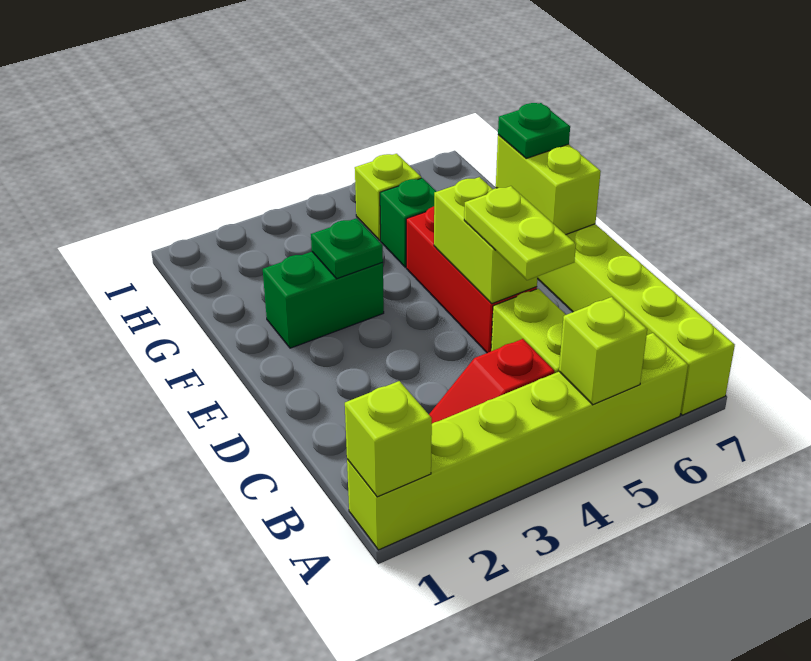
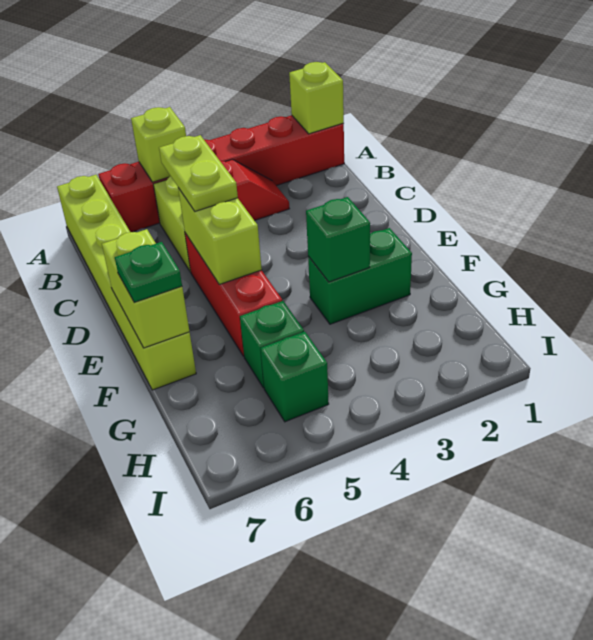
lime 1x6 brick [347,333,688,550] -> red 1x6 brick [98,115,344,232]
green 1x1 plate [311,218,383,279] -> green 1x1 brick [306,197,370,282]
lime 1x1 brick [355,154,421,240] -> green 1x1 brick [261,332,329,422]

